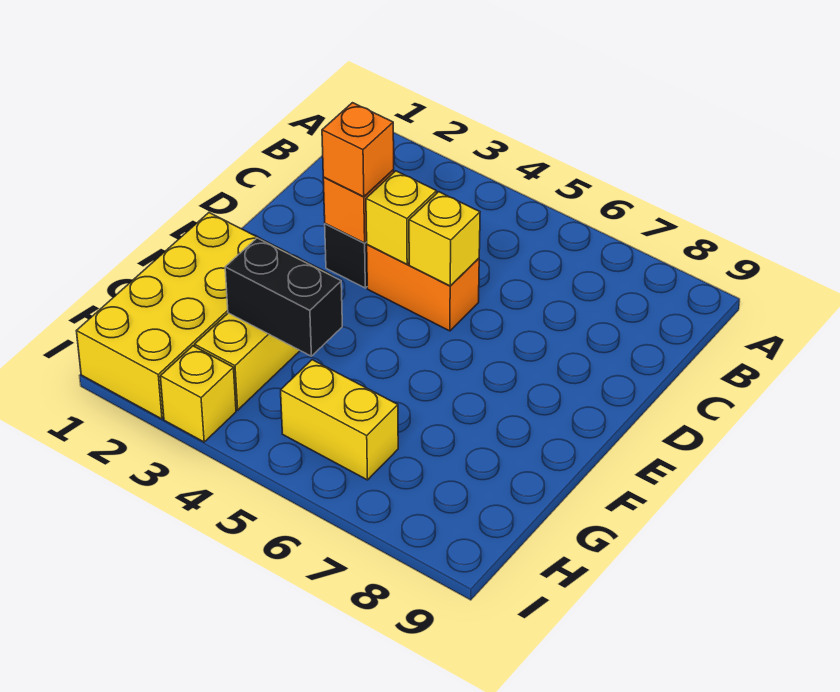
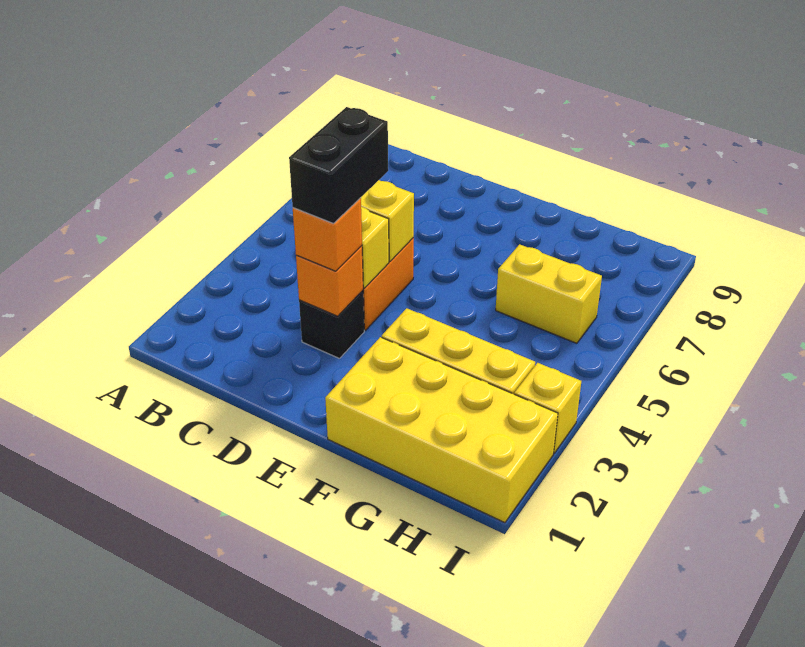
black 1x2 brick [225,238,342,356] -> black 1x2 brick moved to [289,107,388,224]
yellow 1x2 brick [281,360,398,480] -> yellow 1x2 brick turned to [496,244,602,343]

